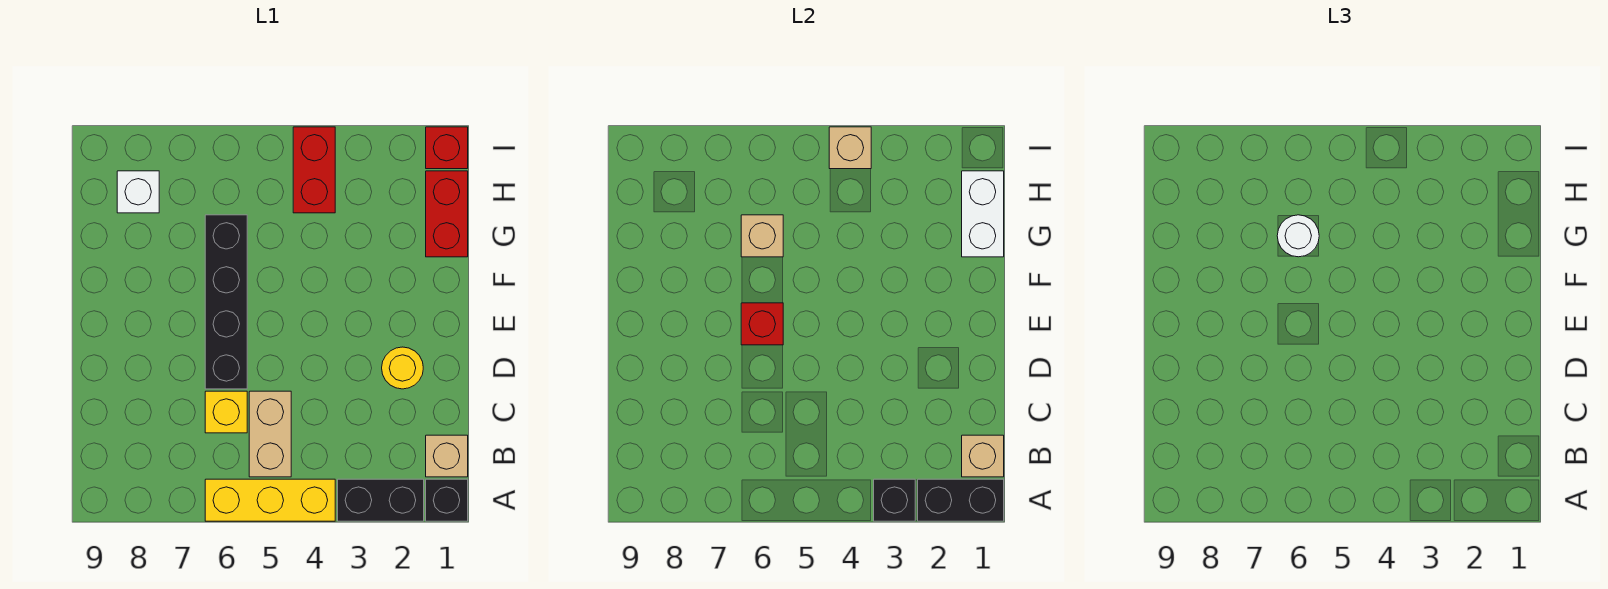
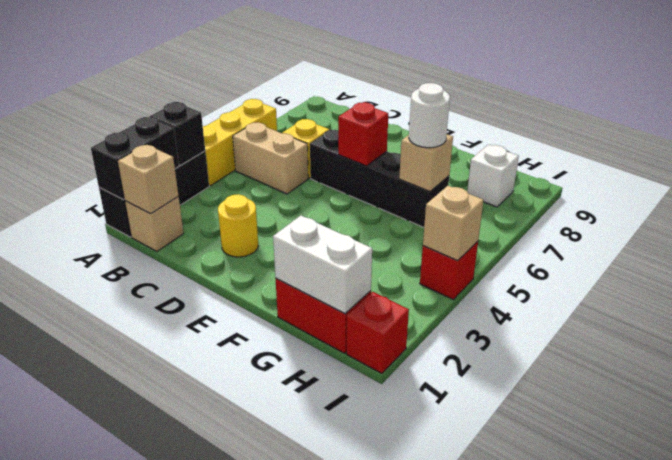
red 1x2 brick [293,127,335,213] -> red 1x1 brick [420,241,478,299]

